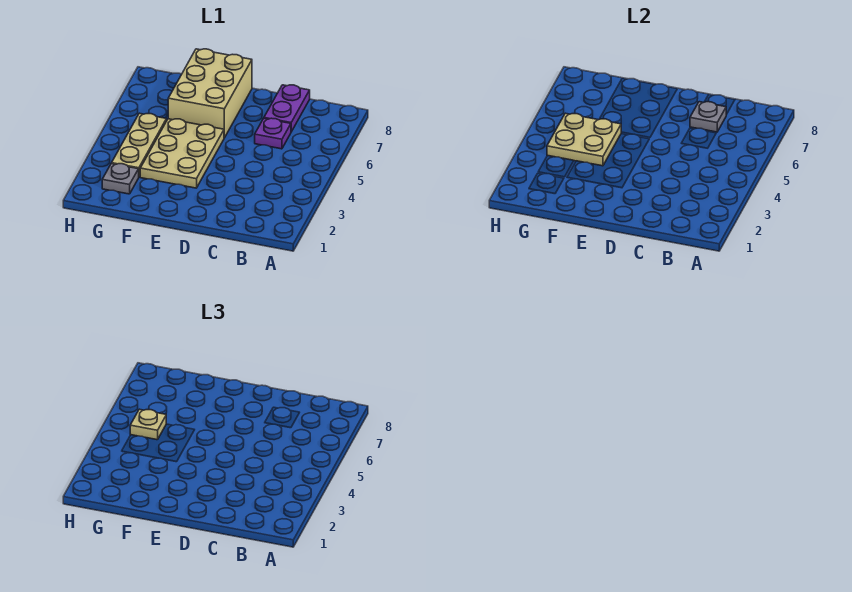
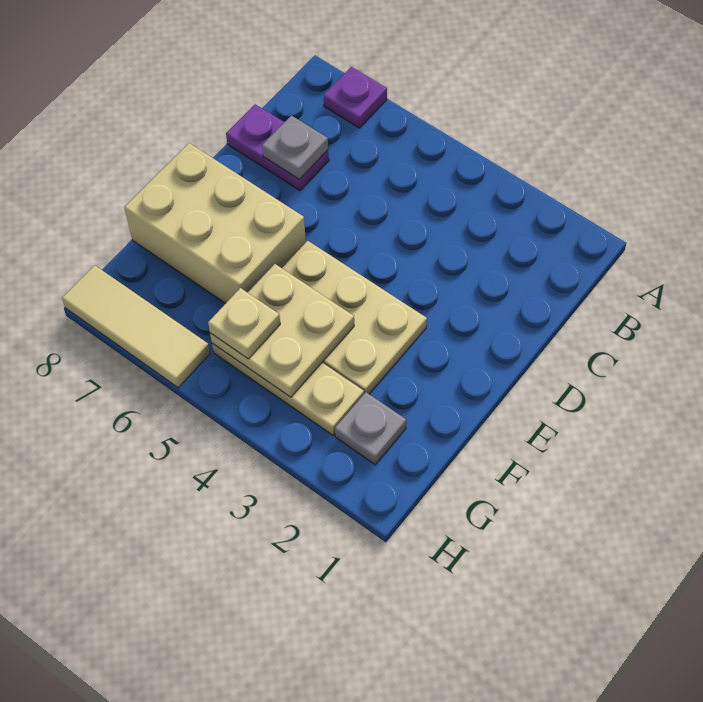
purple 1x1 plate [255,118,291,149] -> purple 1x1 plate moved to [324,67,387,128]
none -> tan 1x3 tile [62,265,210,388]

